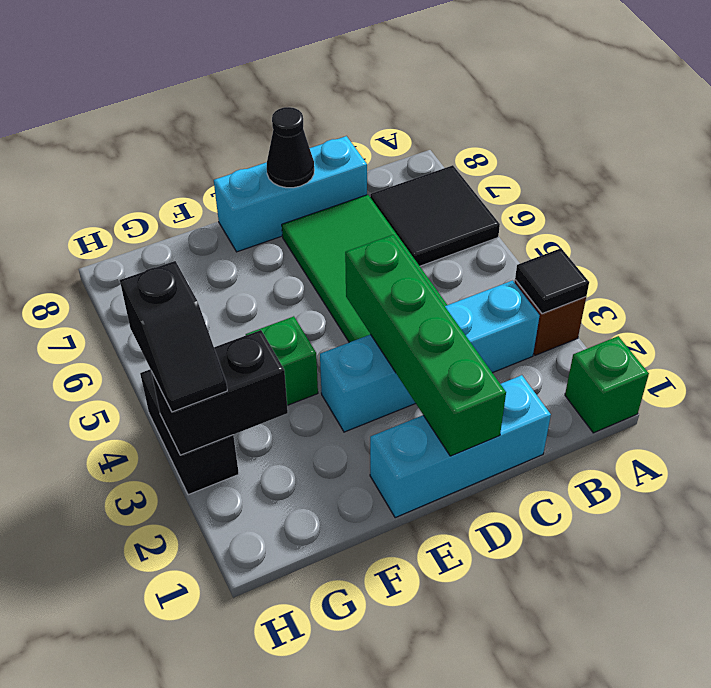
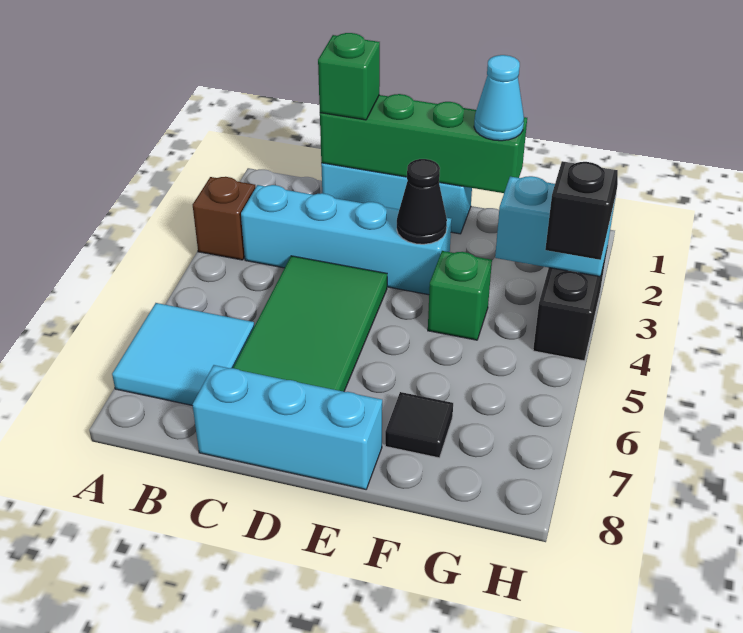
green 1x1 brick [565,336,649,433] -> green 1x1 brick moved to [318,33,380,120]
black 1x1 tile [515,248,589,314] -> black 1x1 tile moved to [385,392,453,458]
black 2x2 tile [370,165,500,266] -> cyan 2x2 tile [112,303,254,405]
green 1x4 brick [345,235,506,456] -> green 1x4 brick turned to [320,94,527,193]
black 1x1 cone [267,107,314,188] -> black 1x1 cone moved to [397,159,447,244]
none -> cyan 1x1 cone [474,55,524,141]
black 1x2 brick [152,330,288,455] -> cyan 1x2 brick [495,176,615,277]

